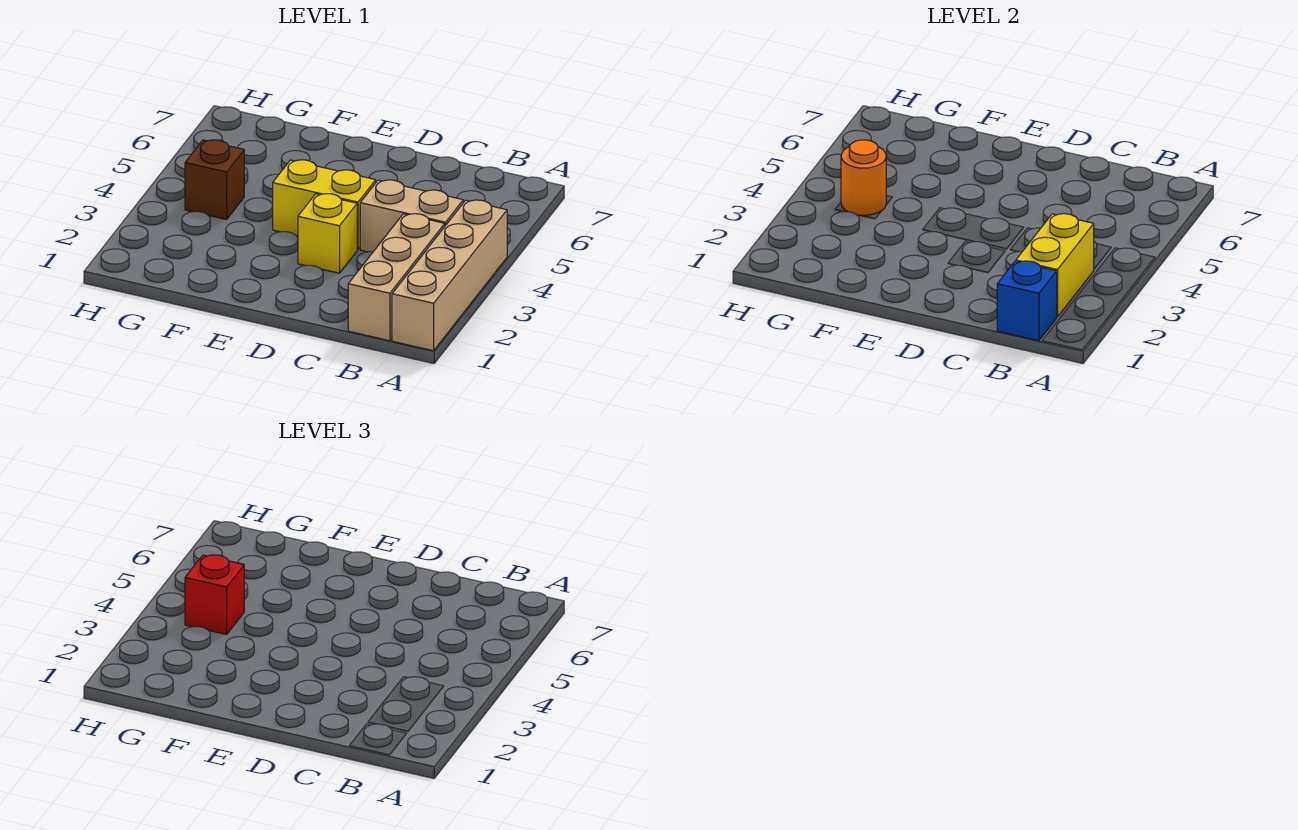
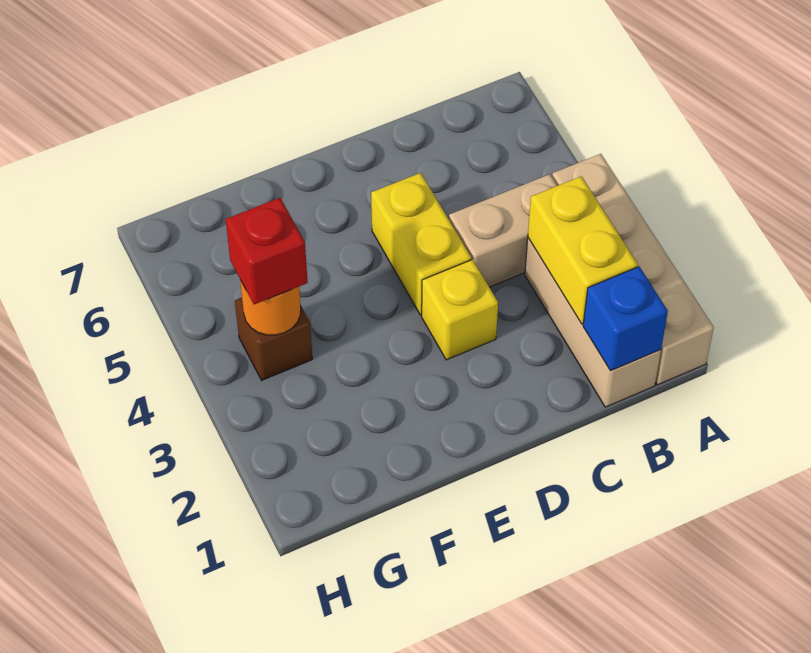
yellow 1x2 brick [273,160,376,250] -> yellow 1x2 brick turned to [371,173,471,315]

